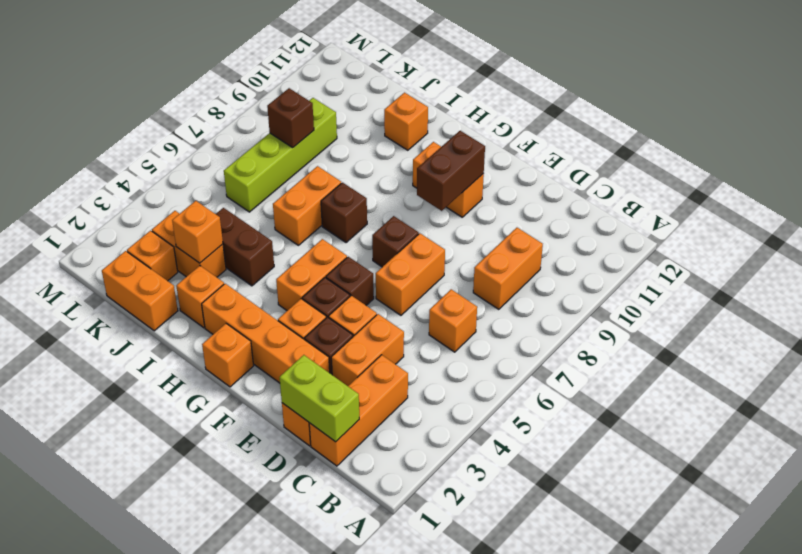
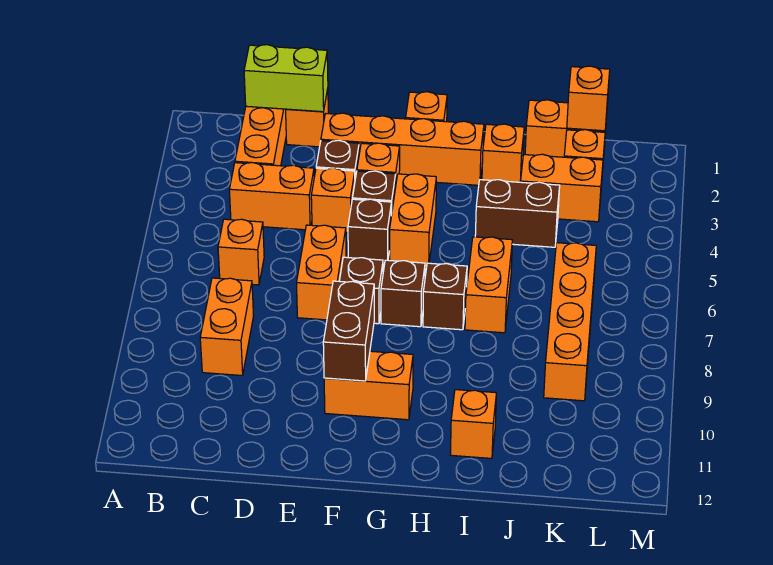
orange 1x2 brick [331,314,404,386] -> orange 1x2 brick turned to [229,163,314,230]
orange 1x1 brick [172,201,223,263] -> orange 1x1 brick moved to [567,66,610,131]
lime 1x4 brick [224,98,337,212] -> orange 1x4 brick [544,243,596,401]
brown 1x1 brick [267,88,314,148] -> brown 1x1 brick moved to [381,260,425,327]

